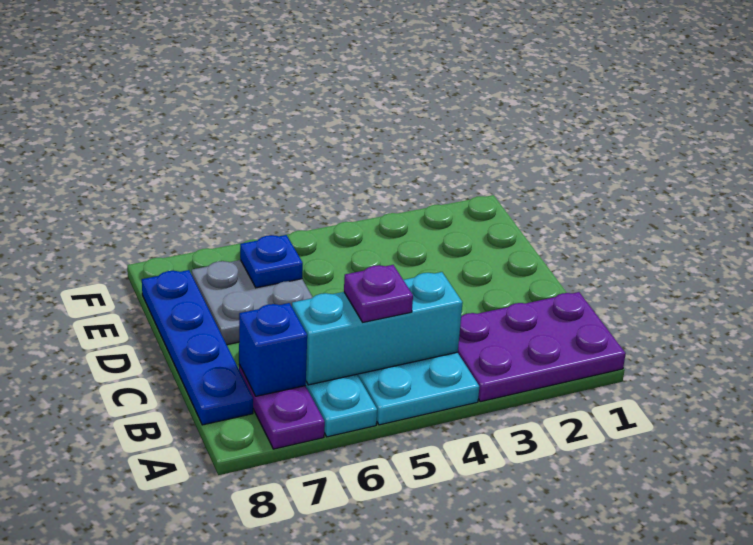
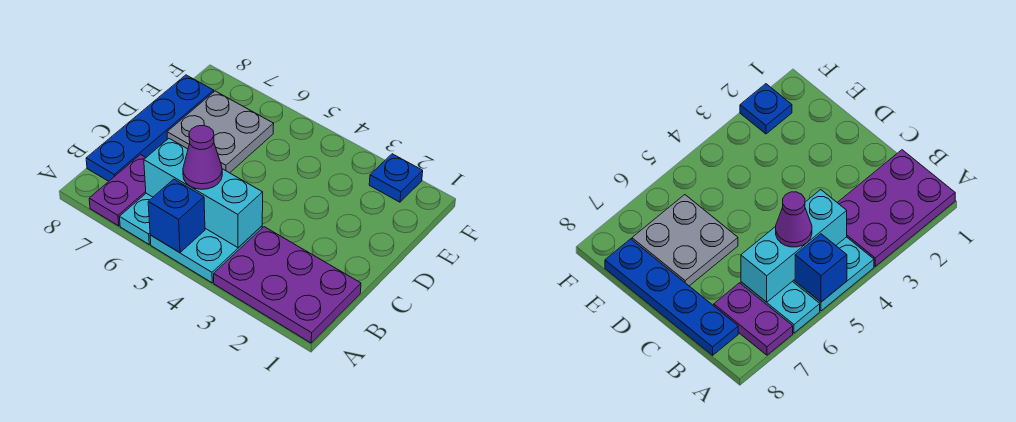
purple 1x1 plate [344,265,413,322] -> purple 1x1 cone [183,125,222,189]
blue 1x1 brick [239,303,307,396] -> blue 1x1 brick moved to [148,179,205,253]
blue 1x1 plate [240,235,303,288] -> blue 1x1 plate moved to [369,154,423,202]

